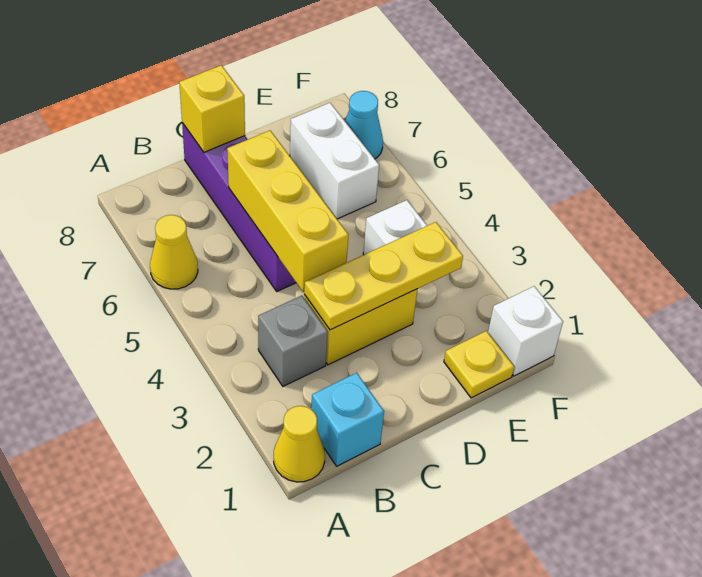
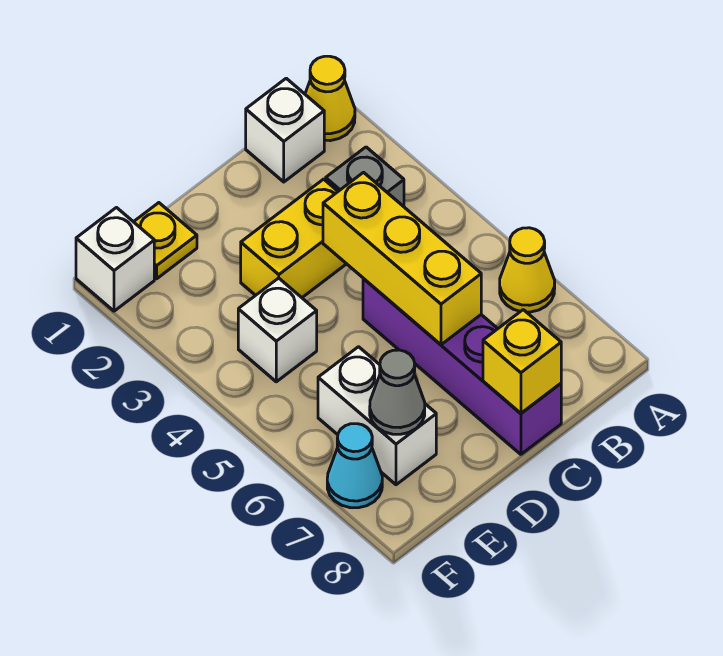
cyan 1x1 brick [311,373,384,466] -> white 1x1 brick [246,78,324,182]
yellow 1x3 plate [304,222,463,330] -> none
none -> grey 1x1 cone [370,350,425,434]

